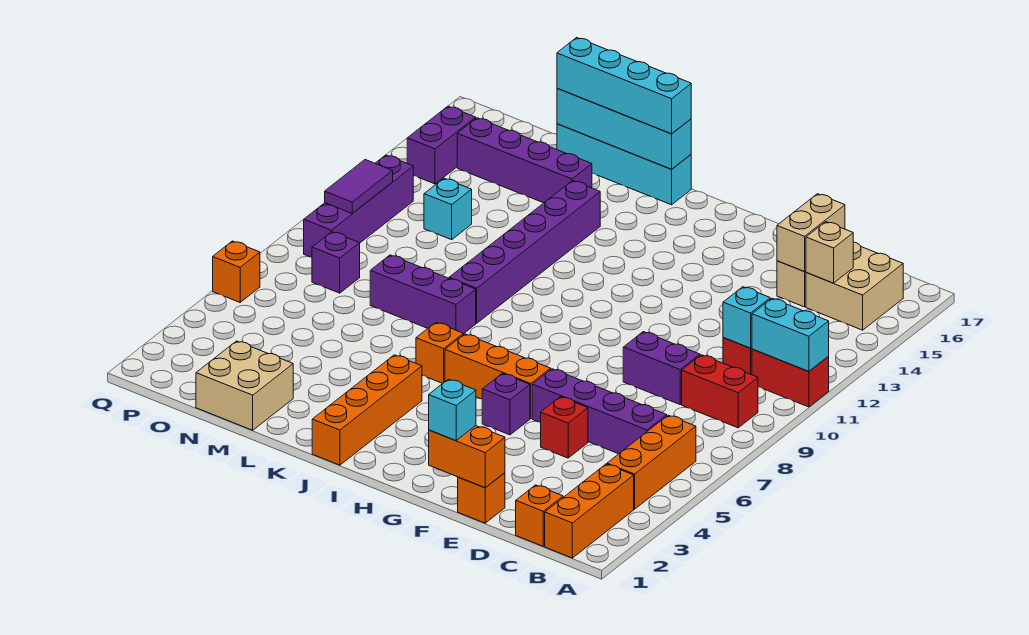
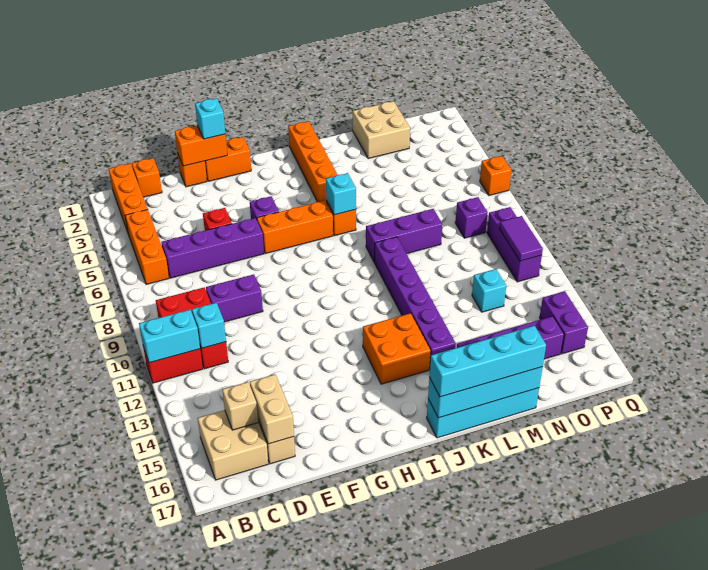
none -> orange 1x2 brick [205,137,251,181]
none -> orange 2x2 brick [363,313,431,384]
none -> cyan 1x1 brick [326,173,356,215]
purple 1x4 brick [304,155,413,257] -> purple 1x3 brick [487,207,542,282]

